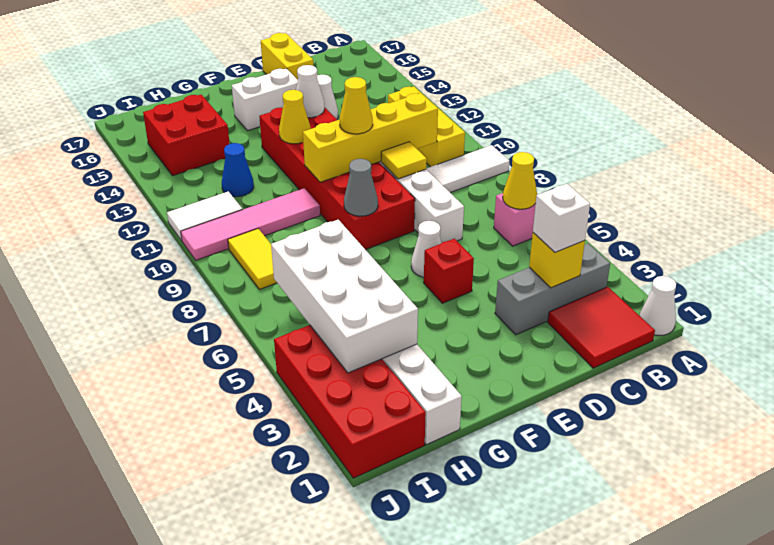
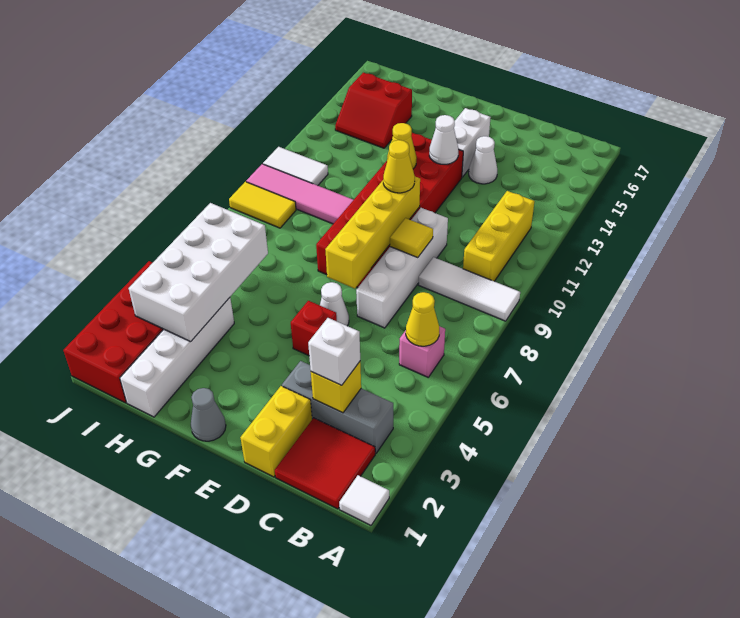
white 1x1 cone [640,276,676,335] -> white 1x1 tile [339,475,389,525]
yellow 1x4 brick [303,93,438,182] -> yellow 1x4 brick turned to [325,177,420,289]
yellow 1x2 brick [261,33,313,80] -> yellow 1x2 brick moved to [240,386,312,477]
white 1x2 brick [232,68,298,131] -> white 1x2 brick turned to [454,108,491,177]
grey 1x1 cone [344,159,378,216] -> grey 1x1 cone moved to [191,388,226,441]
blue 1x1 cone [222,143,254,197] -> none
red 2x2 brick [143,95,230,176] -> red 2x2 slope [335,73,412,148]
yellow 1x2 tile [228,229,277,290] -> yellow 1x2 tile turned to [229,182,296,228]

